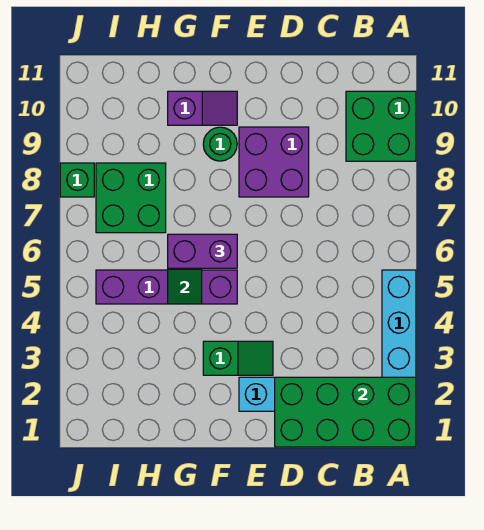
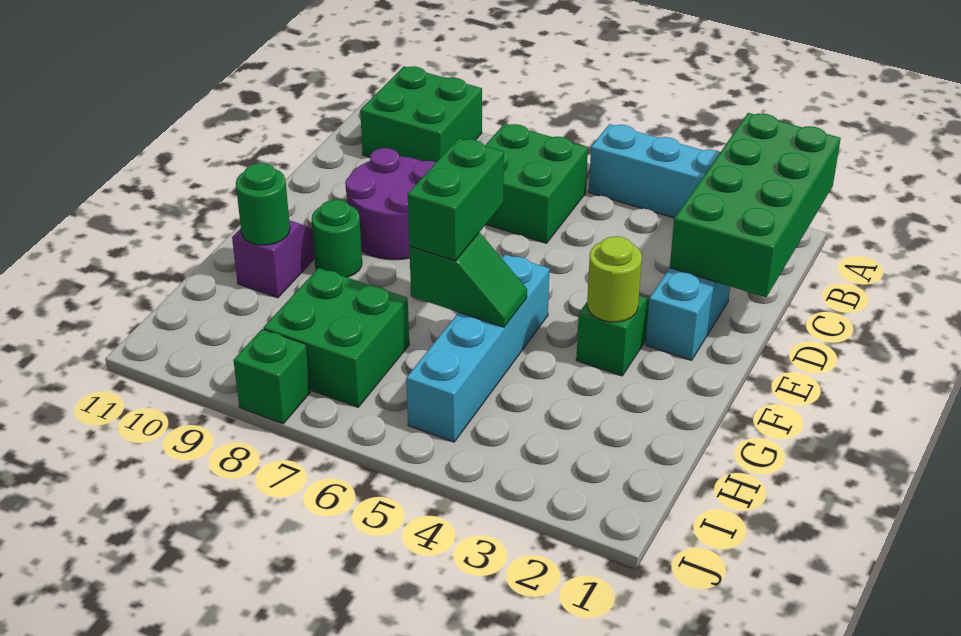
none -> green 2x2 brick [485,124,588,243]
purple 2x2 brick [239,127,309,197] -> purple 2x2 round brick [345,148,436,260]
none -> lime 1x1 round brick [587,236,642,322]
purple 1x4 brick [96,270,237,304] -> cyan 1x4 brick [406,254,550,442]
purple 1x2 brick [168,234,237,268] -> green 1x2 brick [408,138,504,261]
none -> green 1x1 round brick [236,163,290,245]

